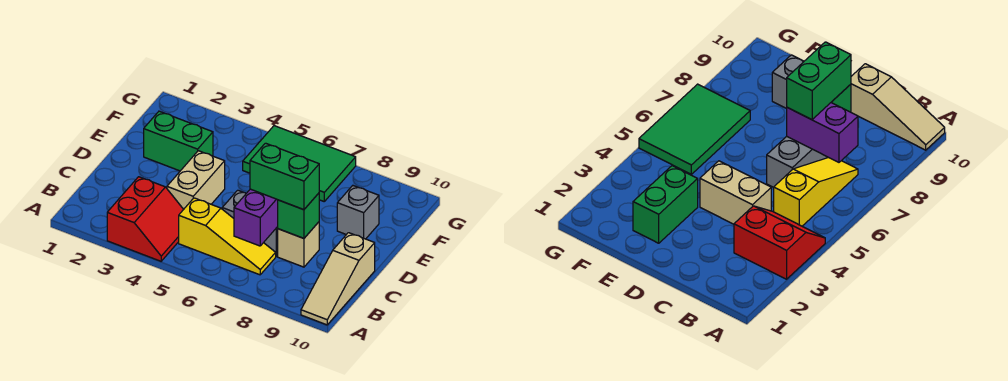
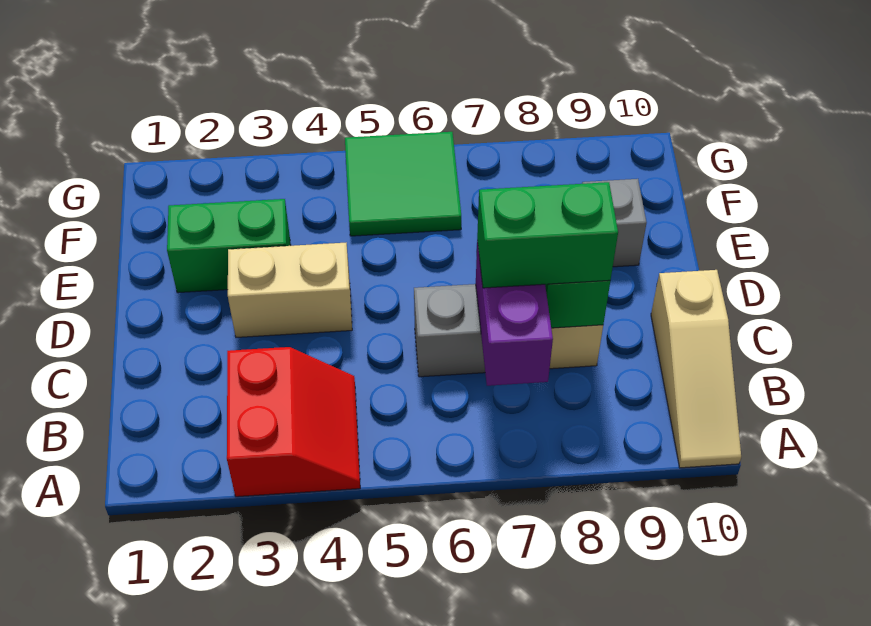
yellow 1x3 slope [179,198,276,275] -> none
tan 1x2 brick [167,151,225,209] -> tan 1x2 brick turned to [228,243,352,337]
green 2x3 tile [243,126,356,201] -> green 2x2 tile [345,132,461,236]

